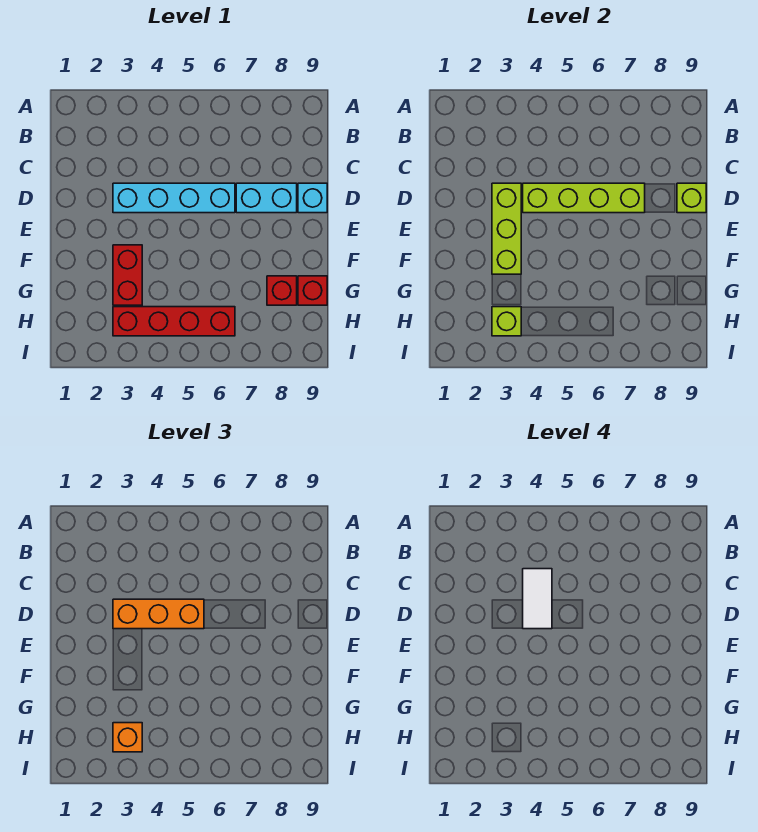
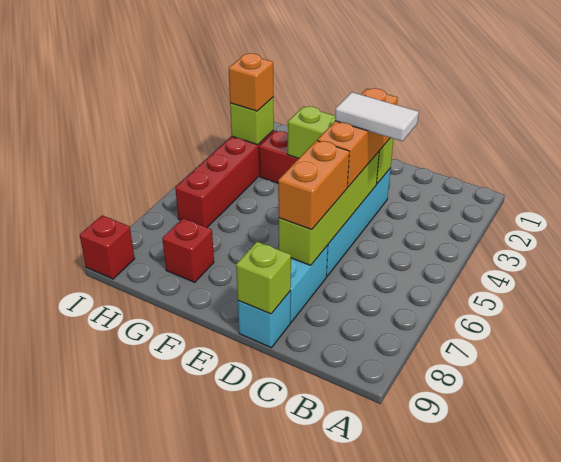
none -> orange 1x2 brick [278,141,349,230]
red 1x1 brick [298,276,327,305] -> red 1x1 brick moved to [80,215,135,279]

